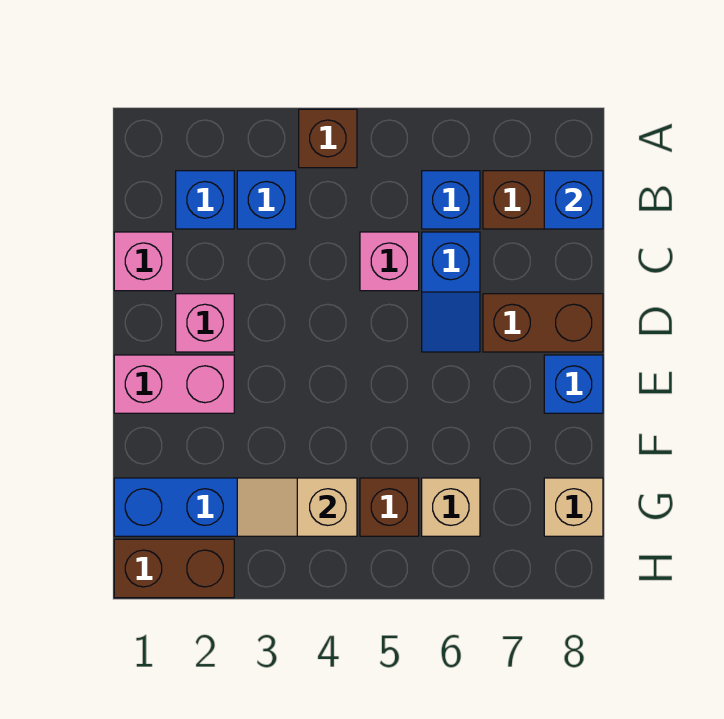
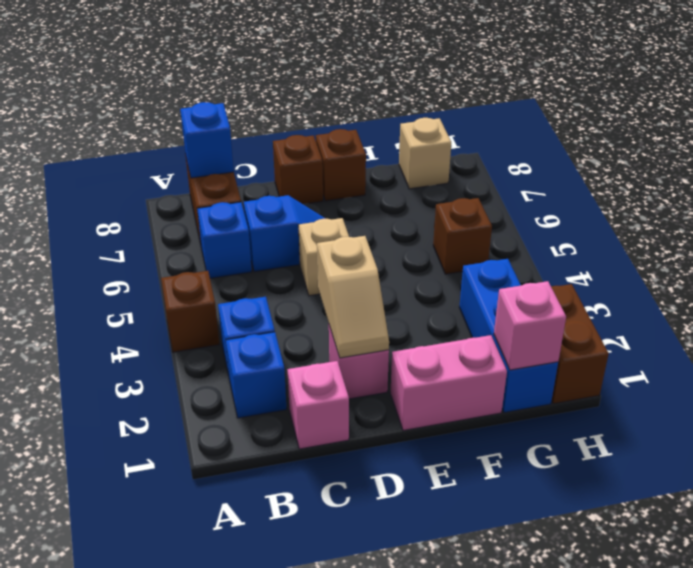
pink 1x1 brick [360,232,419,291] -> pink 1x1 brick moved to [494,281,566,370]
brown 1x2 brick [483,294,603,352] -> brown 1x1 brick [273,135,323,204]
pink 1x2 brick [114,355,234,413] -> pink 1x2 brick turned to [390,335,507,431]
blue 1x1 brick [544,355,603,413] -> brown 1x1 brick [316,129,366,201]
tan 1x2 slope [237,478,357,536] -> tan 1x2 slope moved to [317,236,389,358]
tan 1x1 brick [422,478,480,536] -> tan 1x1 brick moved to [298,218,349,296]

